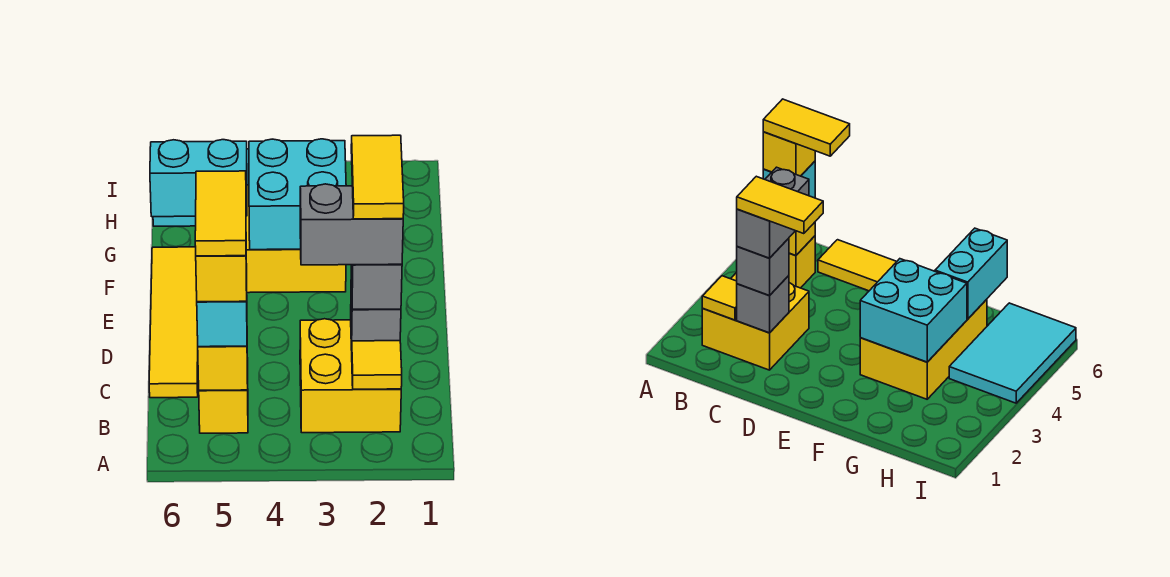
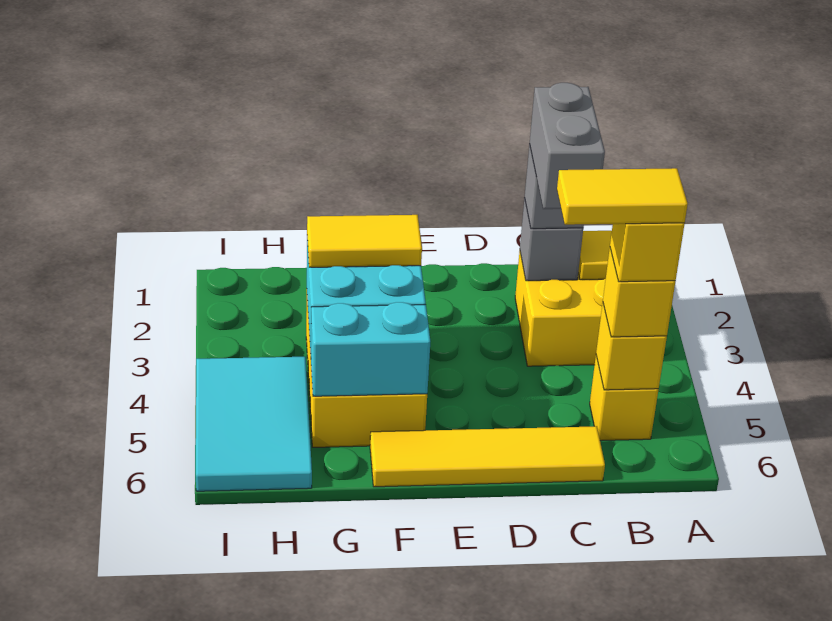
cyan 1x1 brick [197,301,247,347] -> yellow 1x1 brick [603,249,675,337]
yellow 1x2 tile [351,135,404,219] -> yellow 1x2 tile moved to [307,215,422,267]
cyan 1x2 brick [150,140,247,217] -> cyan 1x2 brick turned to [311,302,431,396]

